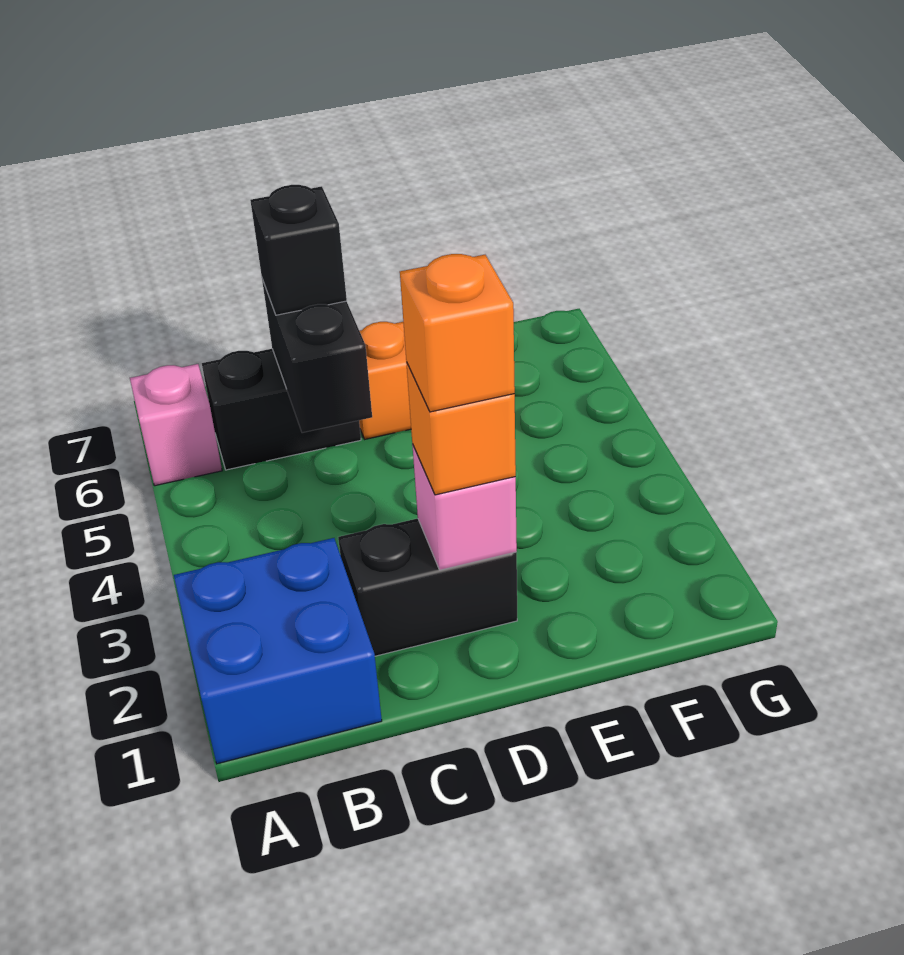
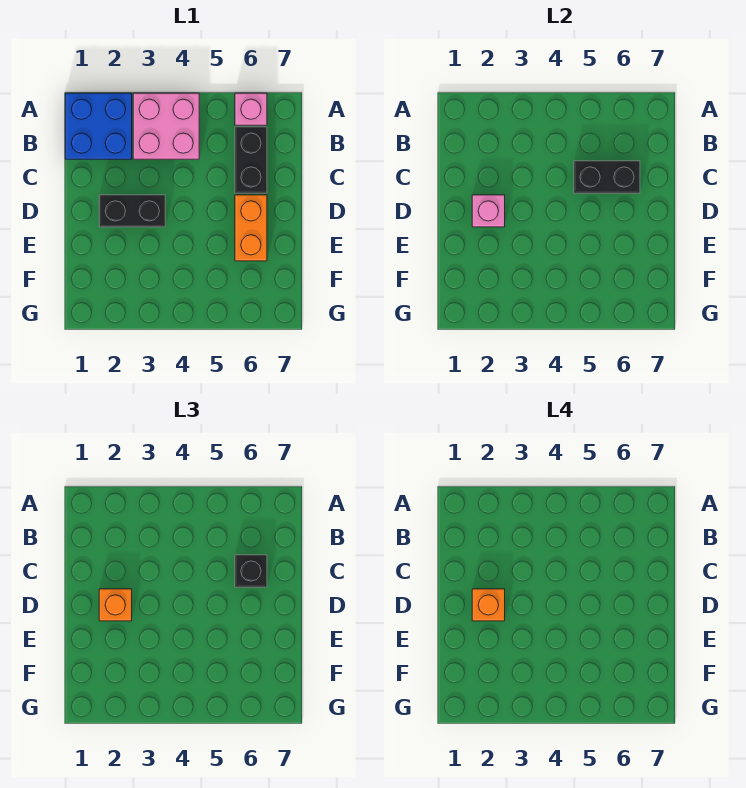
none -> pink 2x2 brick [133,93,199,159]
black 1x2 brick [338,518,517,656] -> black 1x2 brick turned to [99,195,165,227]

